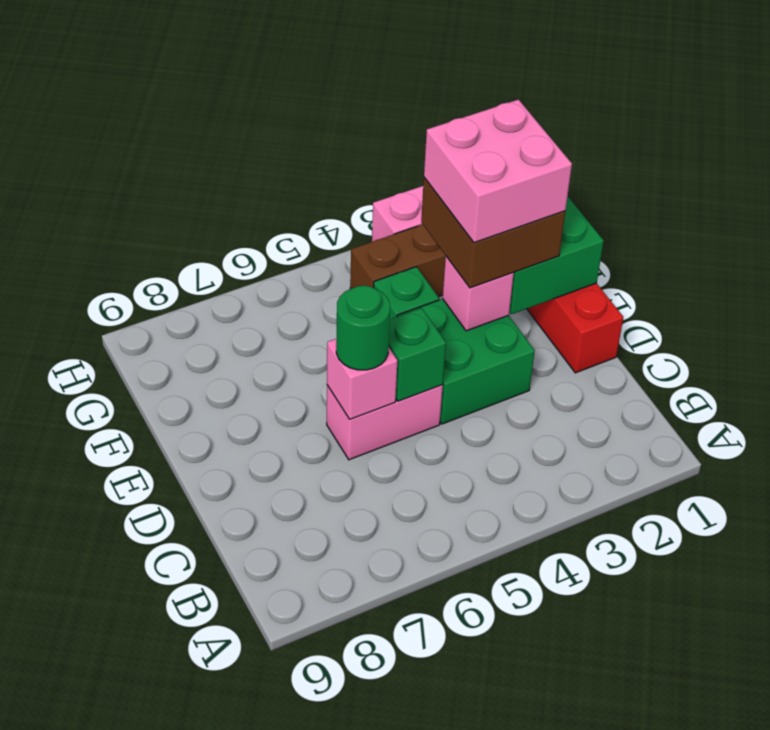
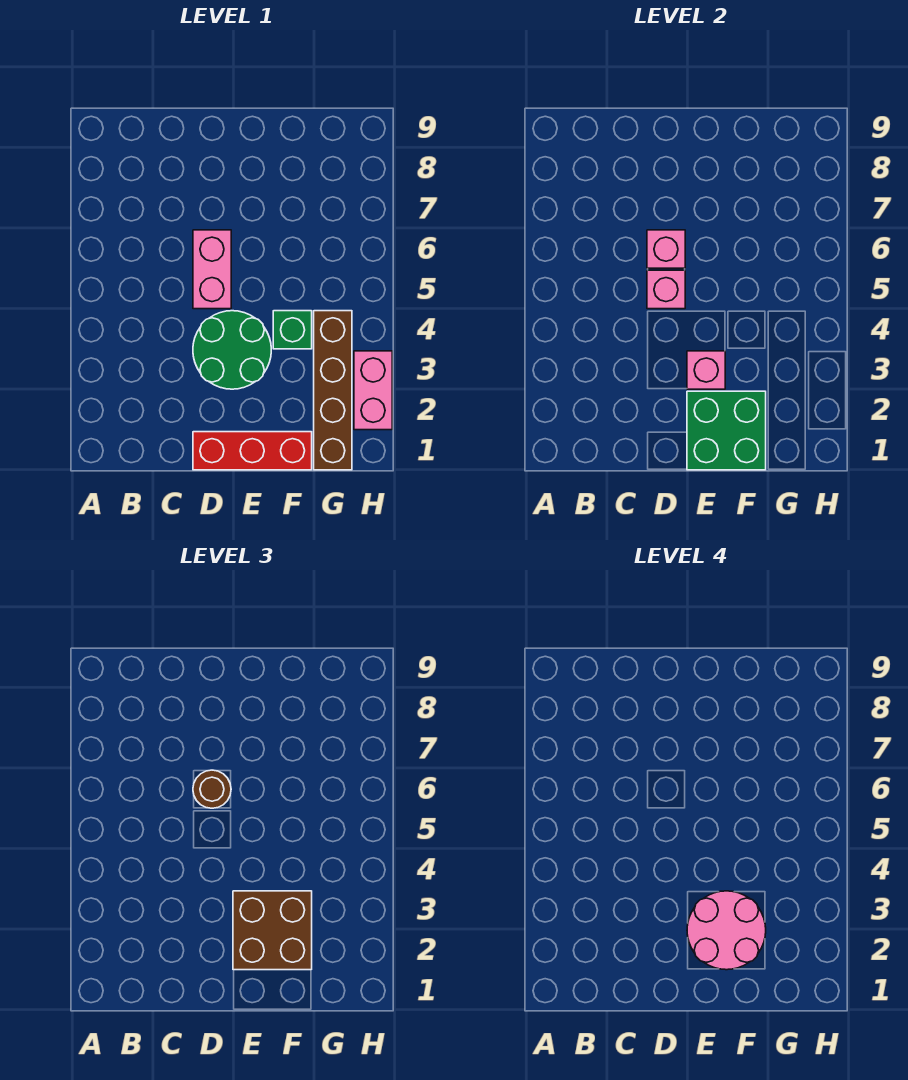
green 2x2 brick [397,299,535,424] -> green 2x2 round brick [193,311,271,389]
green 1x1 brick [388,308,446,401] -> pink 1x1 brick [647,270,685,309]
green 1x1 round brick [336,286,390,370] -> brown 1x1 round brick [193,770,231,808]
pink 2x2 brick [424,100,572,243] -> pink 2x2 round brick [687,891,766,970]

